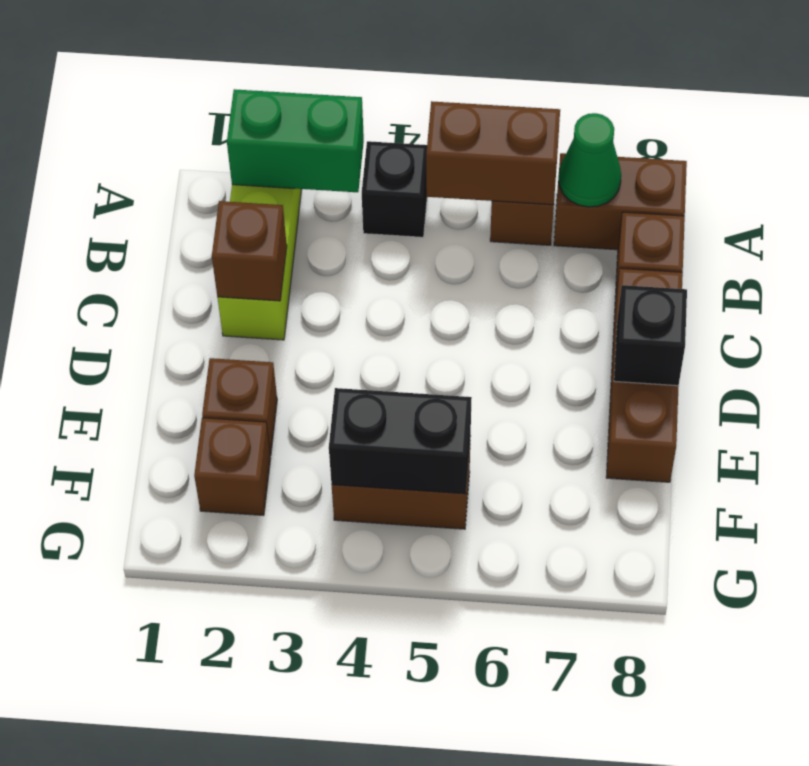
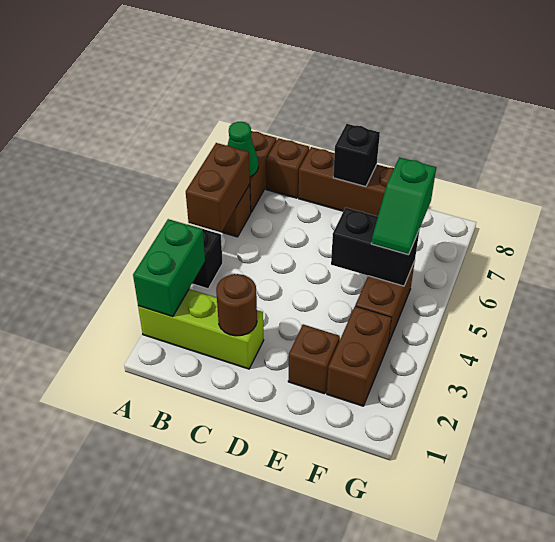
brown 1x1 brick [212,201,287,301] -> brown 1x1 round brick [216,274,257,336]
brown 1x1 brick [194,418,271,515] -> brown 1x2 brick [327,306,392,406]
black 1x2 brick [329,388,472,494] -> black 1x2 brick turned to [331,208,420,286]
none -> green 1x2 slope [371,157,436,255]

